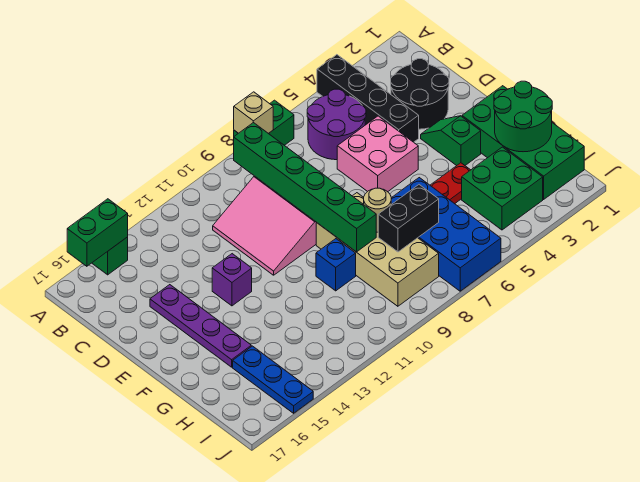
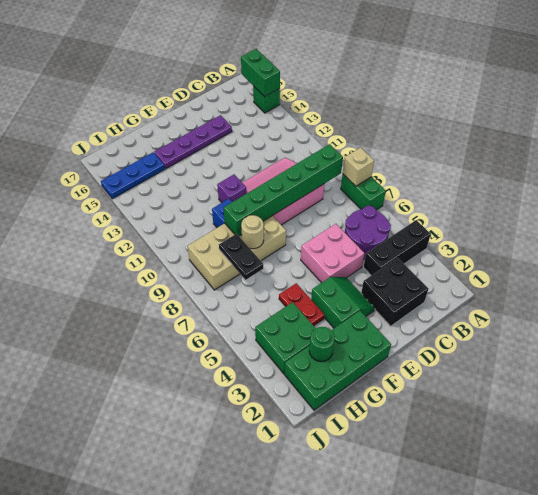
black 1x4 brick [317,55,419,142] -> black 1x3 brick [364,220,431,275]
black 2x2 round brick [391,59,449,129] -> black 2x2 brick [361,258,429,326]
green 1x2 slope [421,116,481,166] -> green 2x2 slope [311,277,375,328]
purple 1x1 brick [212,254,252,306] -> purple 1x1 brick moved to [217,175,246,203]
green 2x2 round brick [494,81,552,152] -> green 1x1 round brick [309,327,335,362]
blue 2x4 brick [391,178,501,291] -> none
black 1x2 brick [378,185,439,252] -> black 1x2 plate [219,234,263,280]

